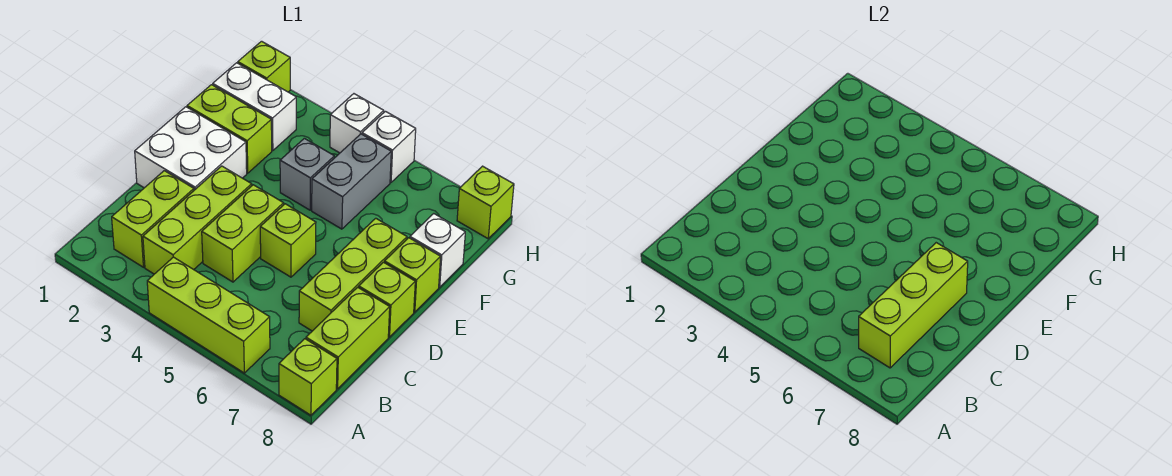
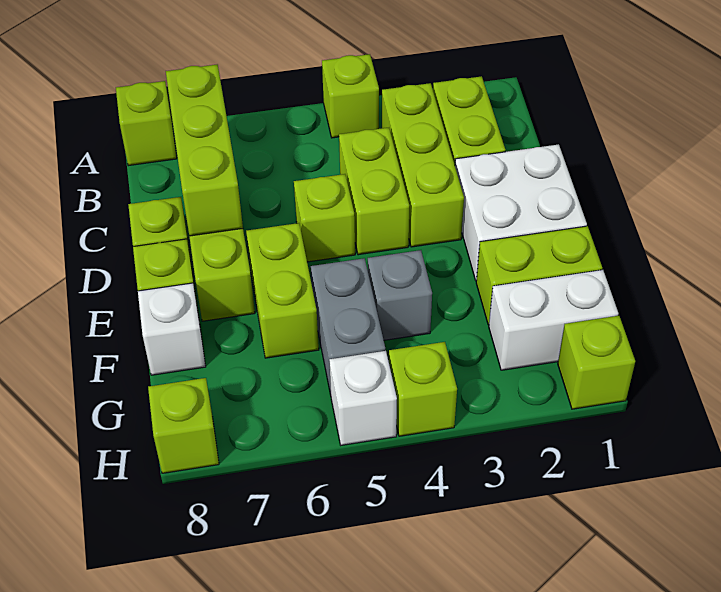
lime 1x3 brick [147,257,270,373] -> lime 1x1 brick [322,54,379,138]
lime 1x2 brick [306,287,390,389] -> lime 1x2 brick moved to [246,223,319,358]
white 1x1 brick [330,94,384,153] -> lime 1x1 brick [389,342,457,436]

